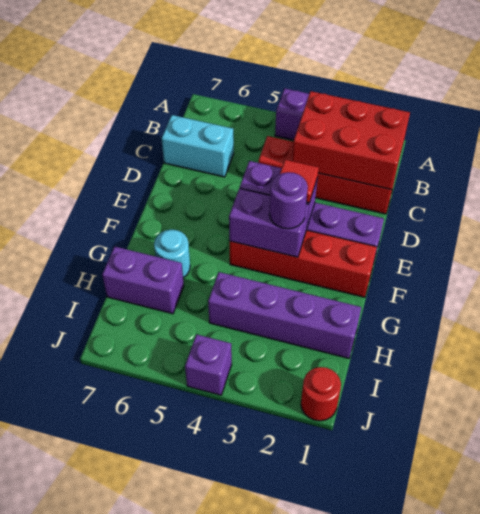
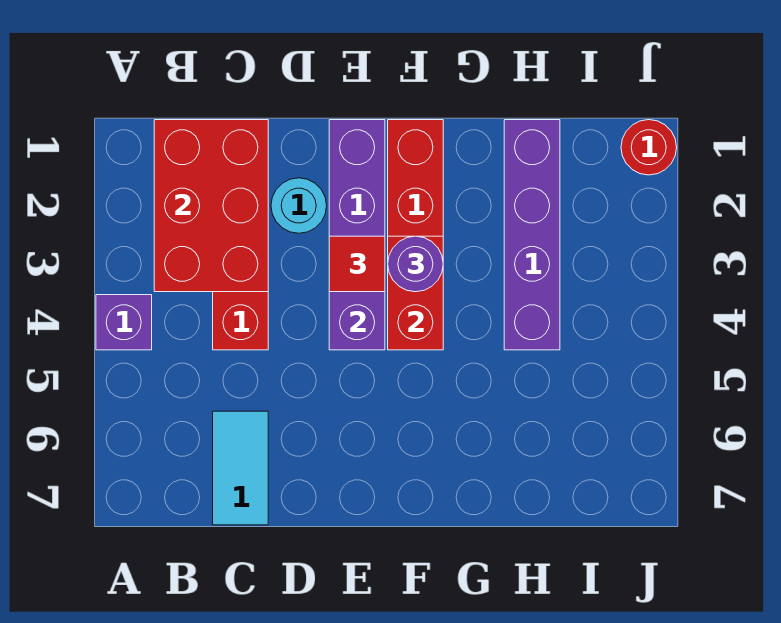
cyan 1x2 brick [161,115,234,177] -> cyan 1x2 tile [213,411,268,525]
purple 1x2 brick [229,188,309,257] -> red 1x2 brick [388,236,443,350]
cyan 1x1 round brick [154,229,190,278] -> cyan 1x1 round brick moved to [271,178,327,233]
purple 1x2 brick [102,247,184,314] -> none
purple 1x1 brick [185,334,232,395] -> none

